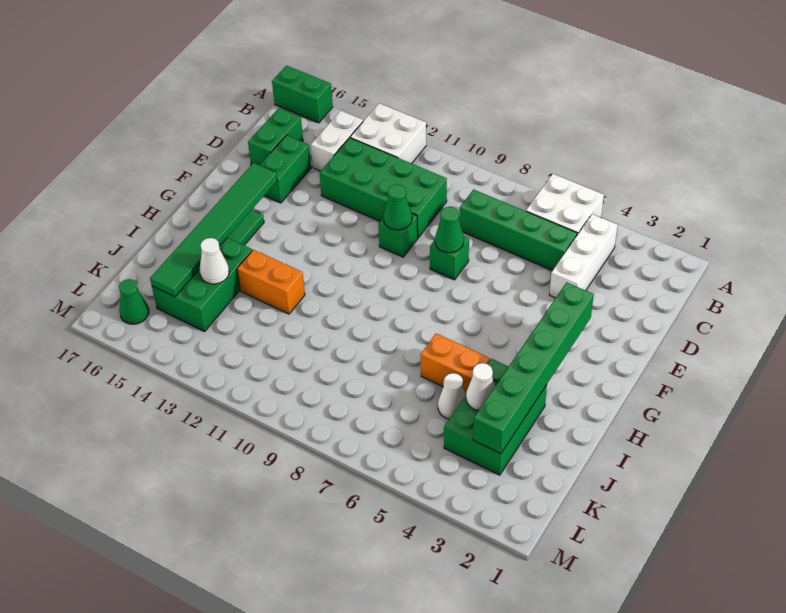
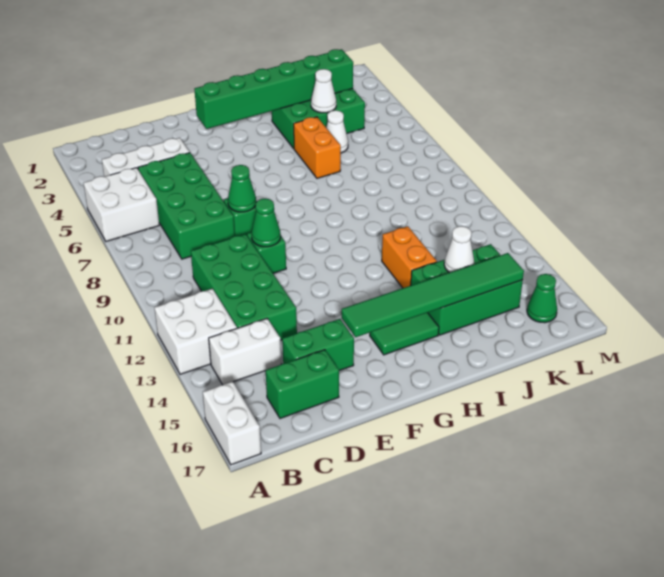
green 1x2 brick [272,66,333,123] -> white 1x2 brick [203,382,261,465]
green 1x4 brick [459,189,577,271] -> green 2x4 brick [138,153,235,259]

